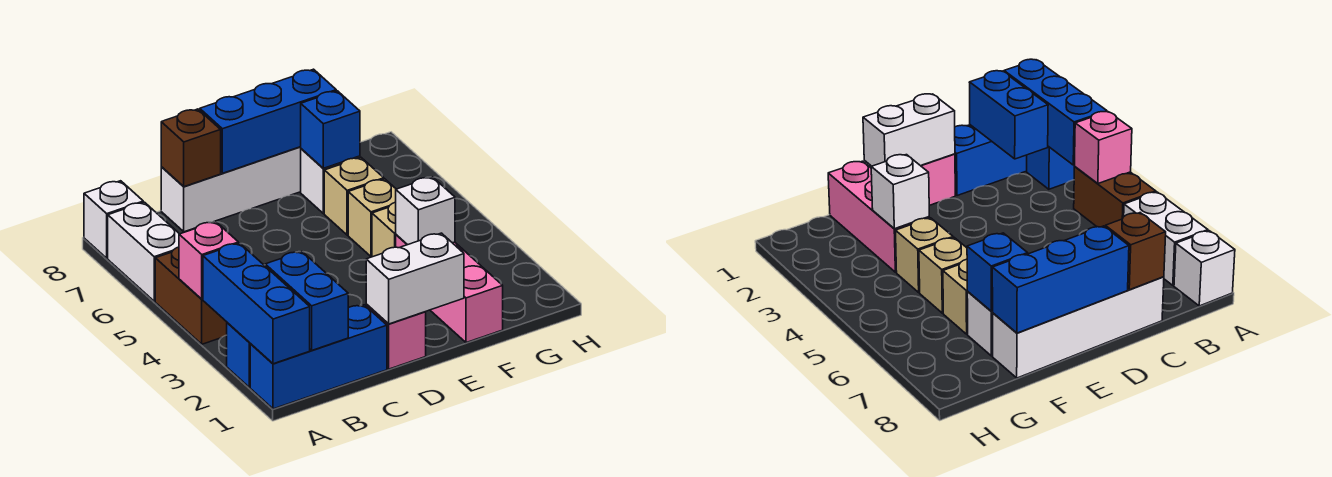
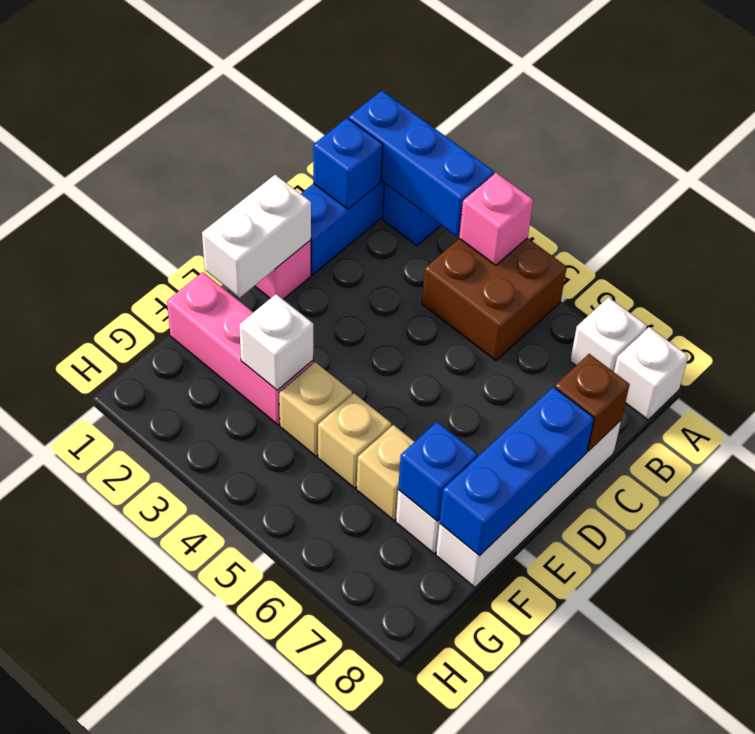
brown 1x2 brick [155,247,227,344] -> brown 2x2 brick [422,238,567,360]
white 1x2 brick [108,202,179,301] -> white 1x1 brick [570,297,647,372]
blue 1x2 brick [265,252,348,350] -> blue 1x1 brick [313,118,383,209]

